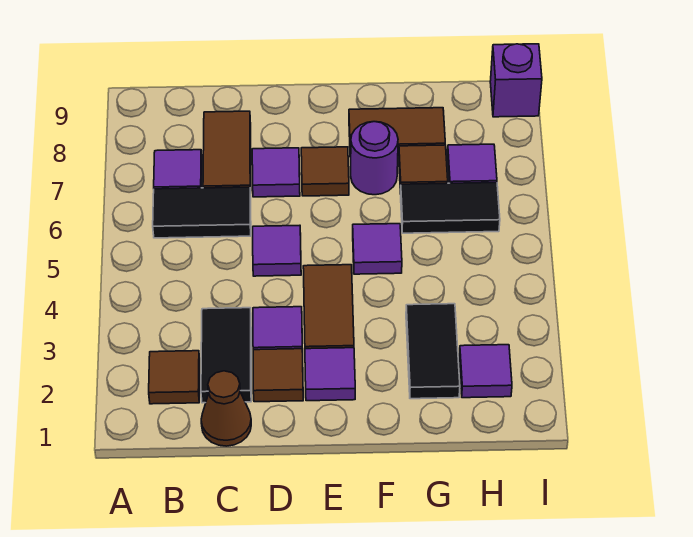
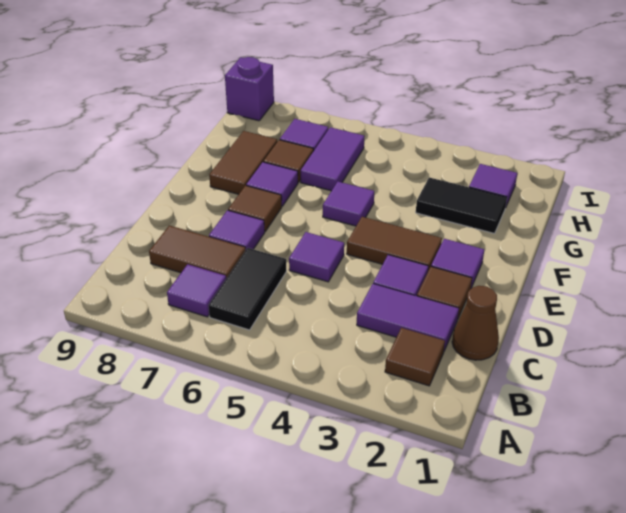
black 1x2 tile [201,308,251,403] -> purple 1x2 tile [357,284,459,351]
purple 1x1 round brick [351,122,398,195] -> purple 1x1 tile [246,162,298,206]
black 1x2 tile [400,183,500,233] -> purple 1x2 tile [301,127,365,191]

